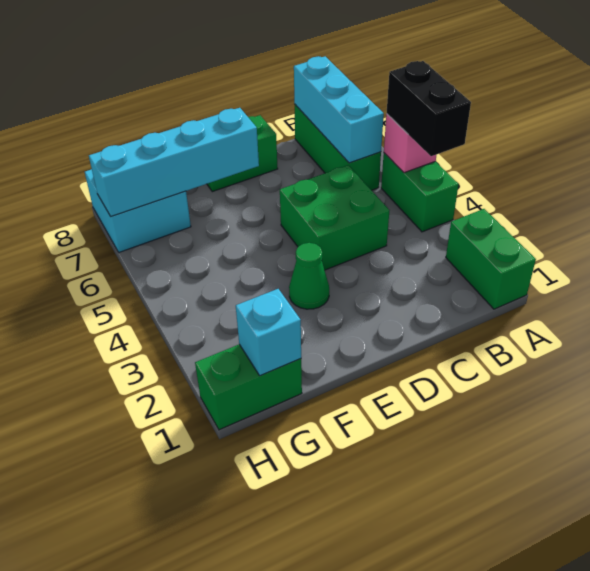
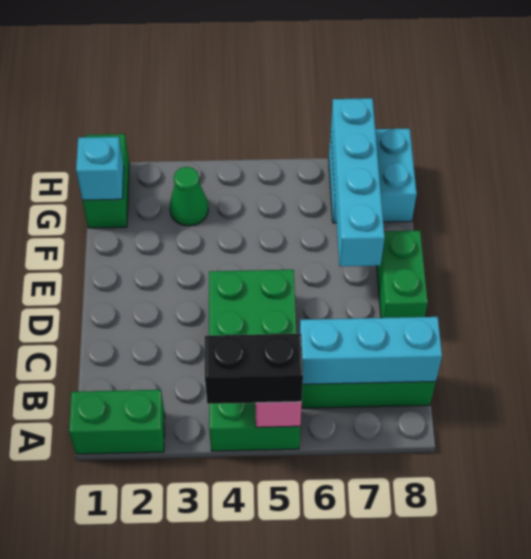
green 1x1 cone [289,243,329,309] -> green 1x1 cone moved to [170,167,208,226]

